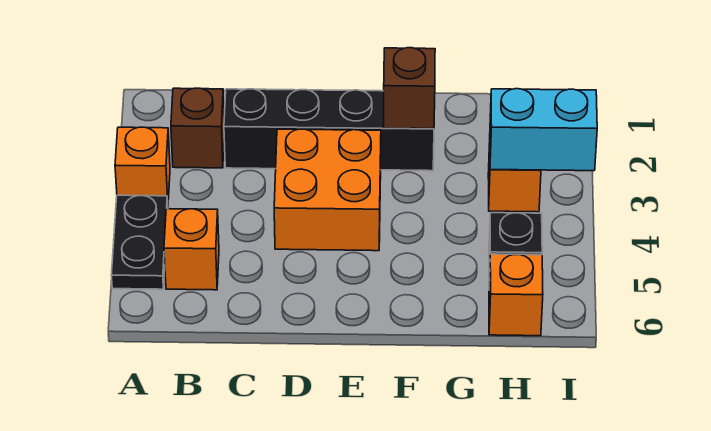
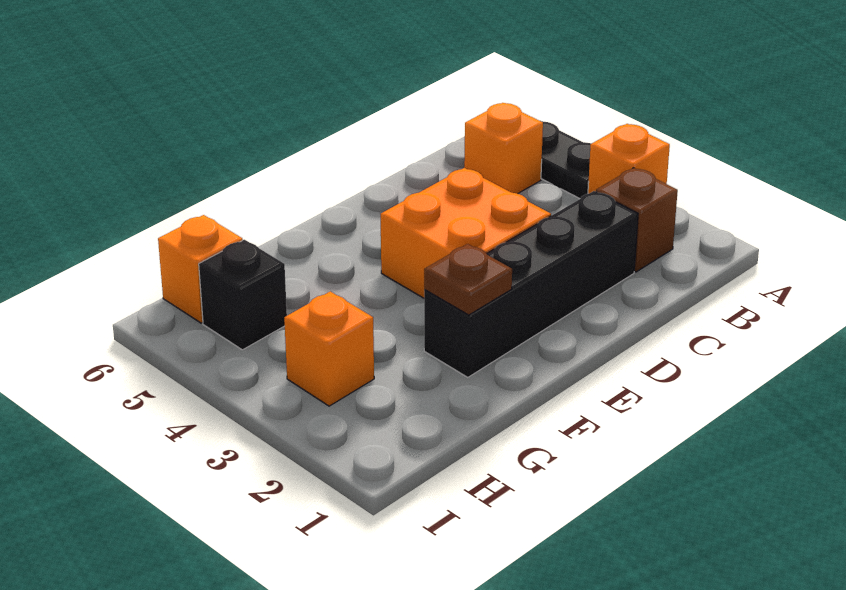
brown 1x1 brick [383,48,435,129] -> brown 1x1 plate [424,244,512,315]
cyan 1x2 brick [490,89,597,171] -> none

